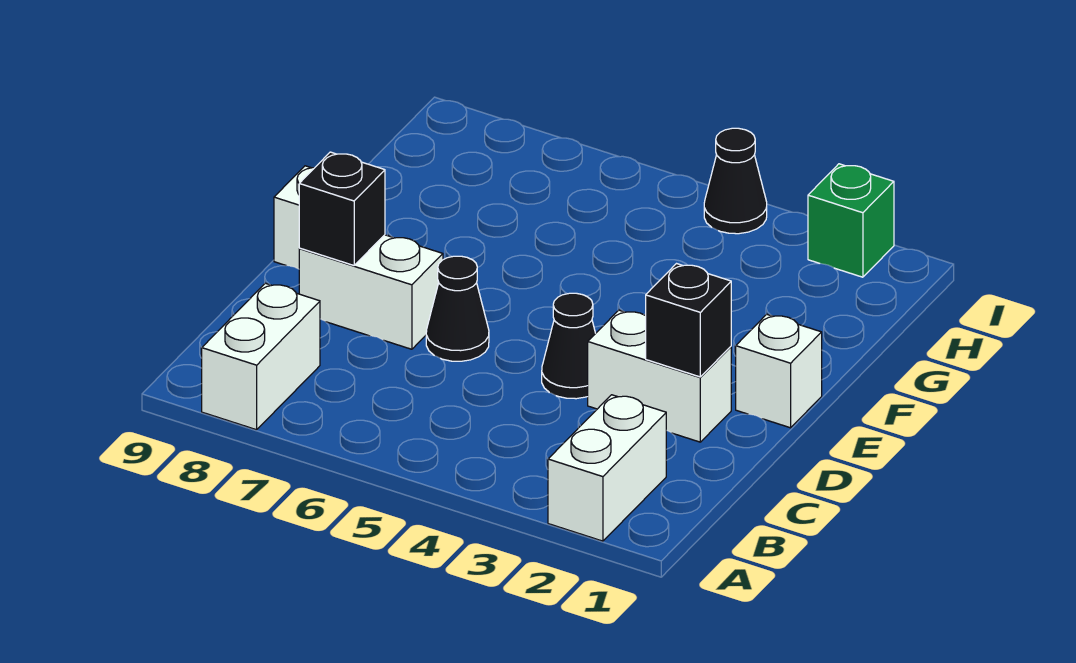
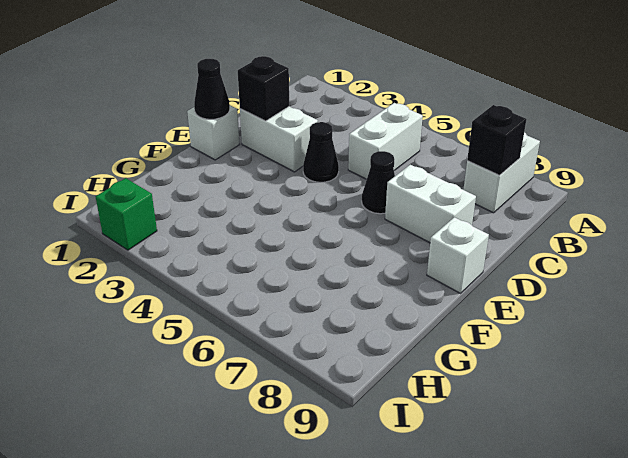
white 1x2 brick [548,395,666,541] -> white 1x2 brick moved to [348,103,423,179]
black 1x1 brick [299,152,385,265] -> black 1x1 brick moved to [467,105,527,175]
black 1x1 cone [704,128,767,234] -> black 1x1 cone moved to [194,59,230,119]

